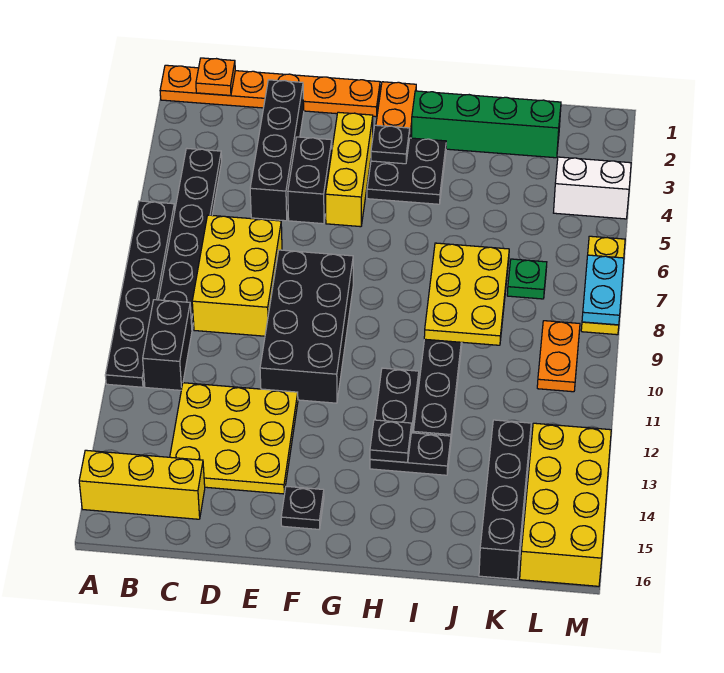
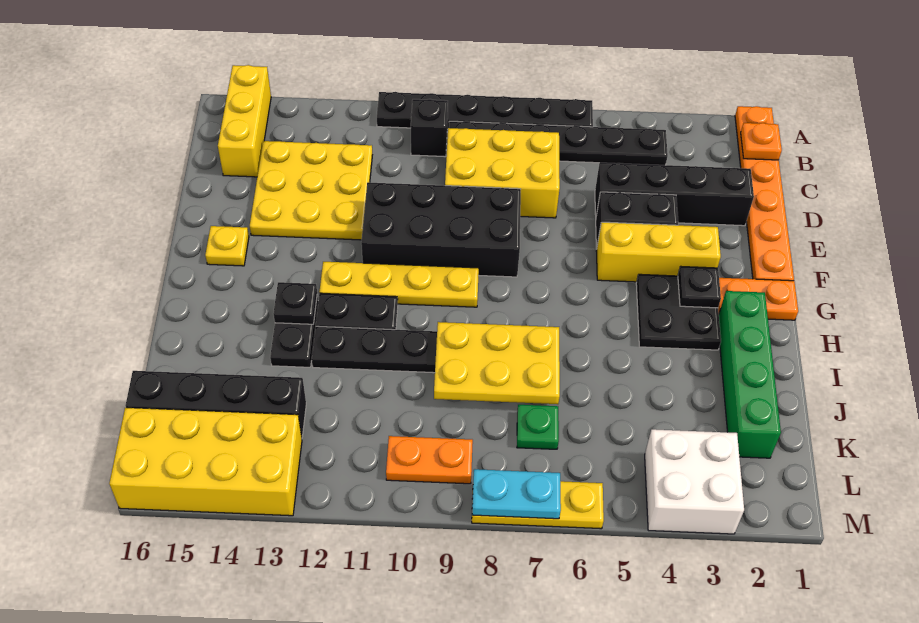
black 1x2 brick [143,300,192,390] -> black 1x1 brick [411,99,448,157]
black 1x1 plate [281,486,324,529] -> yellow 1x1 plate [205,226,249,266]
none -> yellow 1x4 plate [319,262,479,307]
white 1x2 brick [554,157,631,219] -> white 2x2 brick [645,429,744,534]

